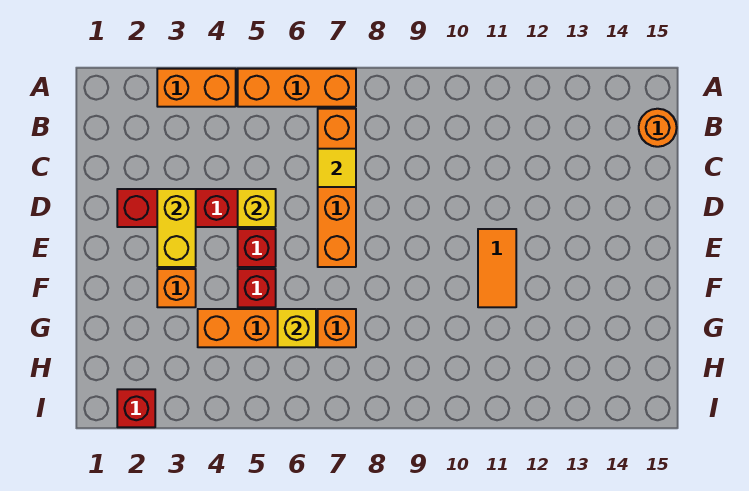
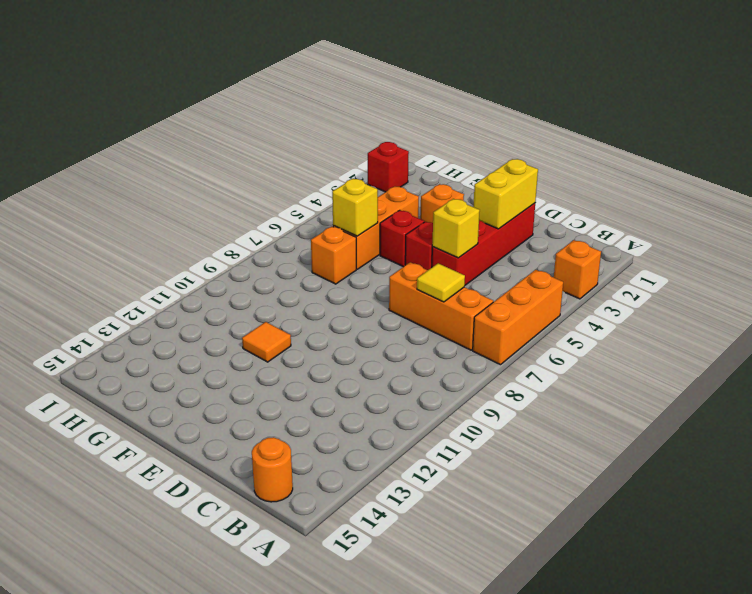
orange 1x2 brick [157,69,236,107] -> orange 1x1 brick [554,240,601,299]
orange 1x4 brick [318,109,356,267] -> orange 1x3 brick [389,262,493,350]
yellow 1x2 brick [157,189,196,267] -> yellow 1x2 brick turned to [473,159,538,229]
orange 1x2 tile [478,229,516,307] -> orange 1x1 tile [242,322,291,362]

